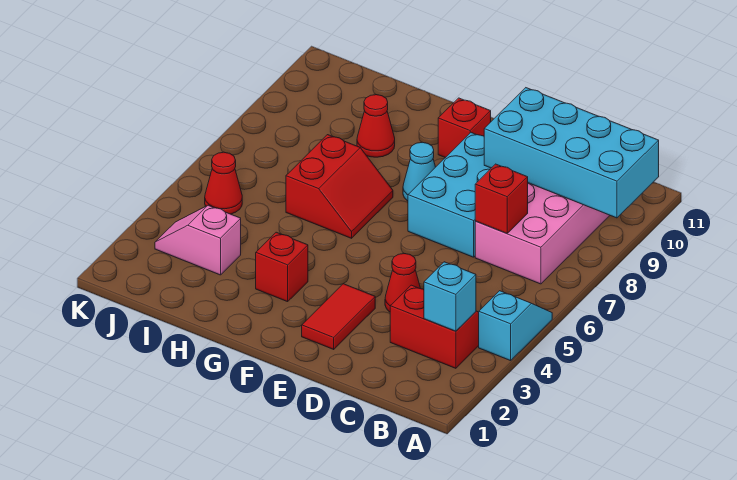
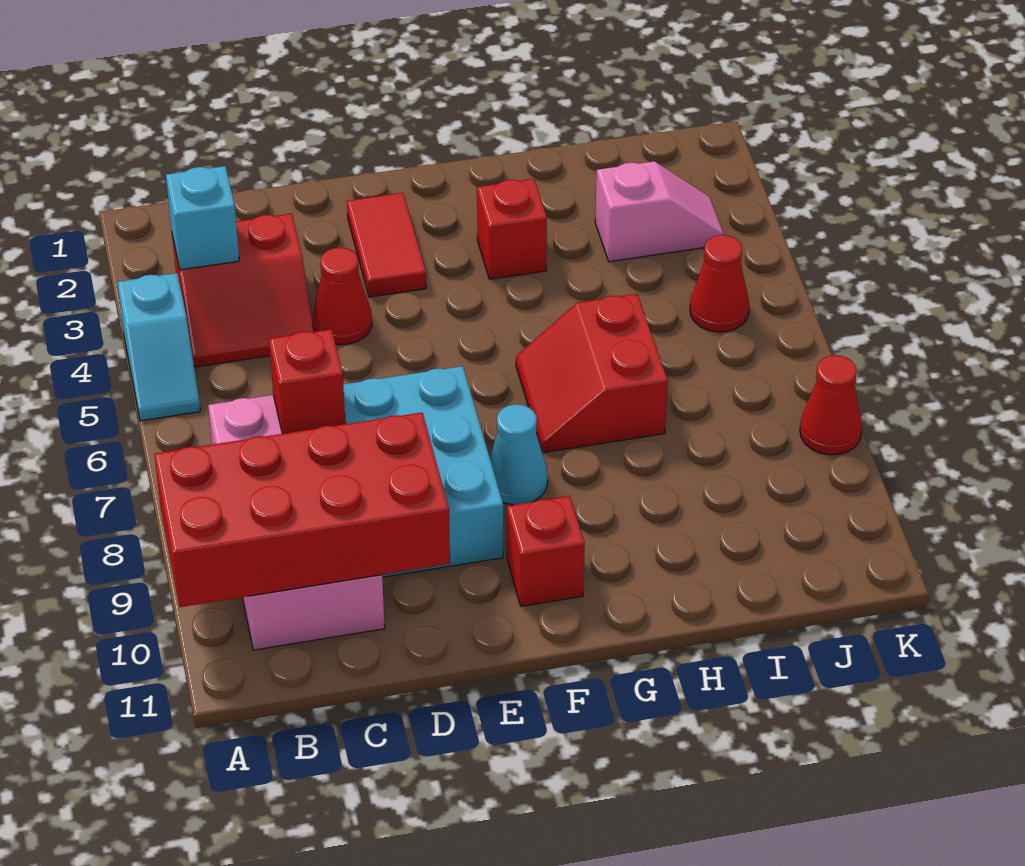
cyan 2x4 brick [484,88,659,218] -> red 2x4 brick [154,412,450,607]
red 1x1 cone [357,95,395,157] -> red 1x1 cone moved to [800,355,862,455]

